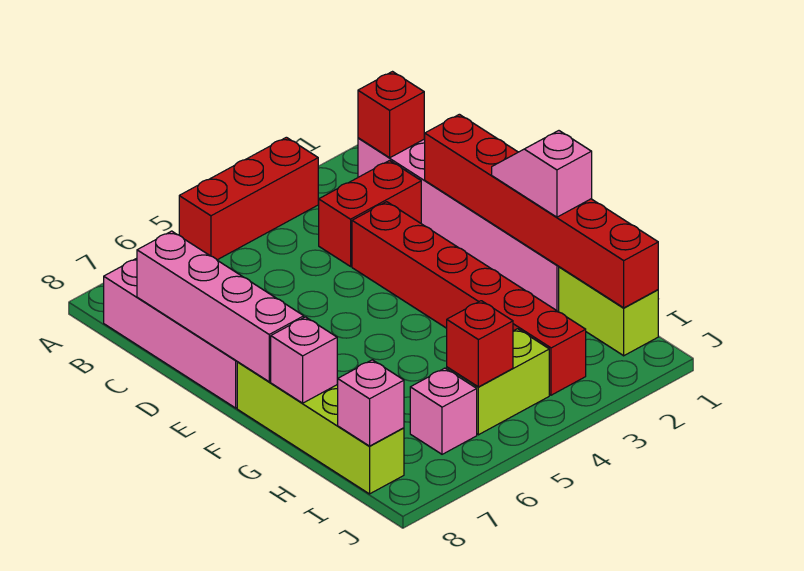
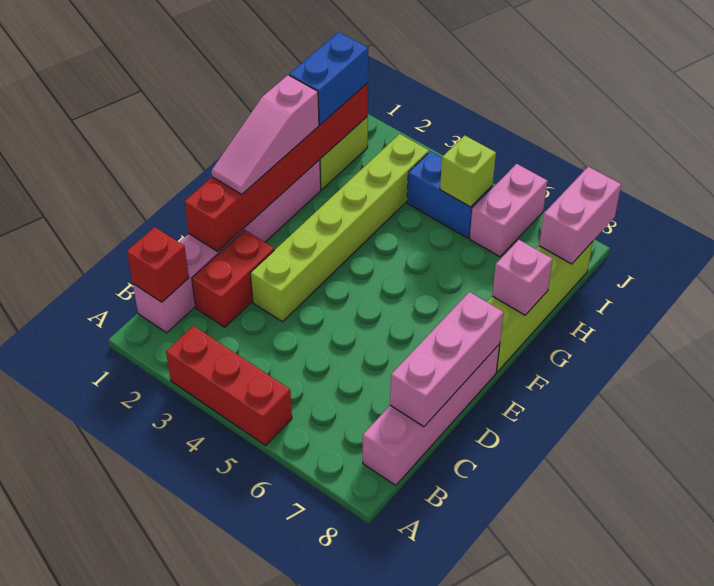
red 1x2 brick [319,161,421,266] -> red 1x2 brick turned to [192,230,274,327]
pink 1x4 brick [137,231,304,382] -> pink 1x3 brick [390,292,504,427]
red 1x6 brick [352,202,586,395] -> lime 1x6 brick [251,134,429,322]
pink 1x2 slope [492,131,592,217] -> pink 1x3 slope [212,75,319,194]
none -> blue 1x2 brick [289,32,368,125]
lime 1x2 brick [447,329,549,435] -> blue 1x2 brick [407,151,493,238]
red 1x1 brick [447,301,513,387] -> lime 1x1 brick [440,135,496,207]
pink 1x1 brick [410,368,477,454] -> pink 1x2 brick [470,164,548,257]
pink 1x1 brick [338,360,404,446] -> pink 1x2 brick [539,167,621,264]

